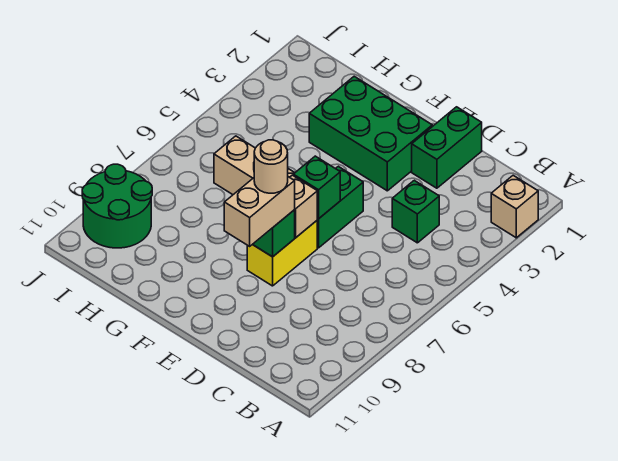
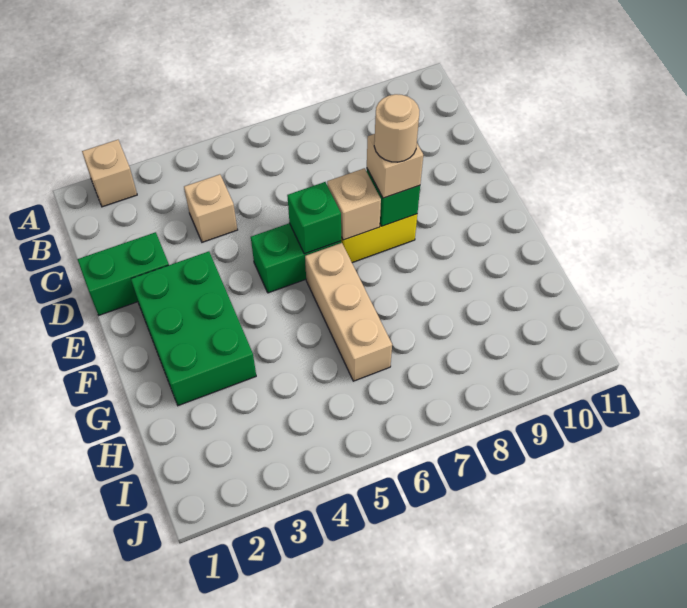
green 1x1 brick [392,180,439,243] -> tan 1x1 brick [184,174,237,242]
tan 1x2 brick [224,177,295,246] -> tan 1x1 brick [367,134,423,198]
green 2x2 round brick [82,164,152,248] -> none

